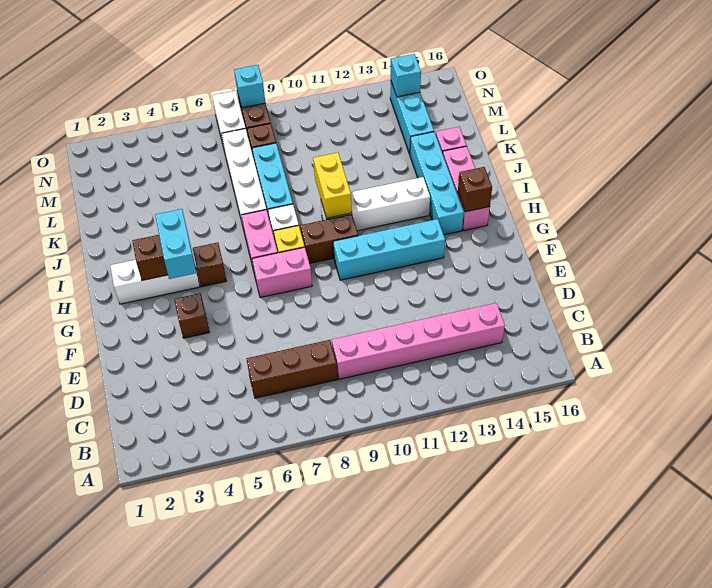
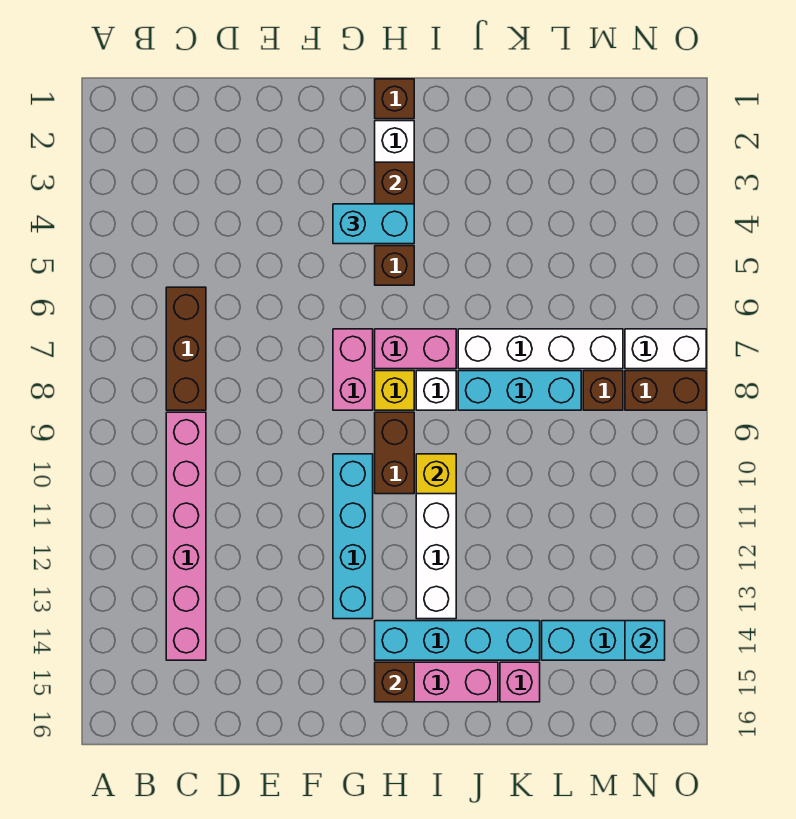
brown 1x1 brick [174,293,209,338] -> brown 1x1 brick moved to [375,79,414,119]
yellow 1x2 brick [313,153,352,218] -> yellow 1x1 brick [416,454,456,494]
cyan 1x1 brick [234,65,265,108] -> none

